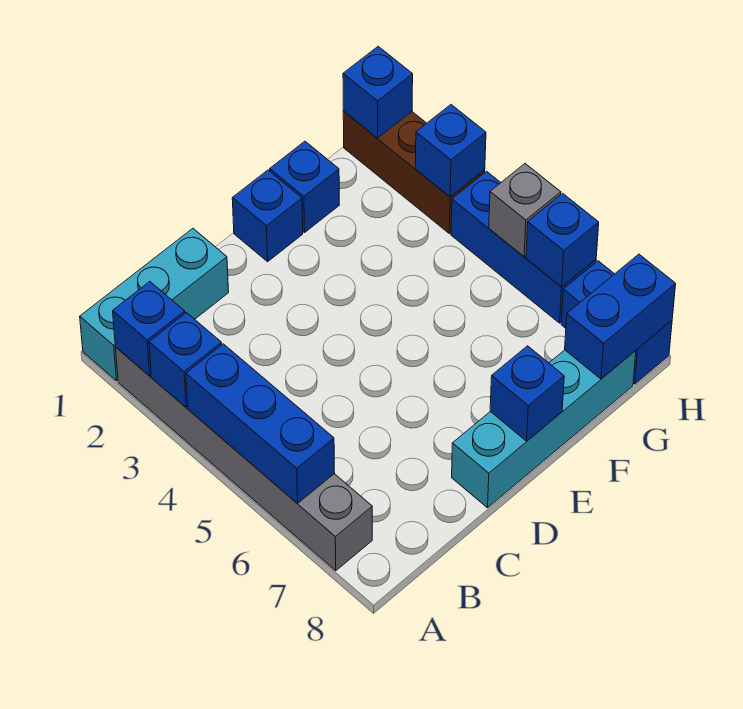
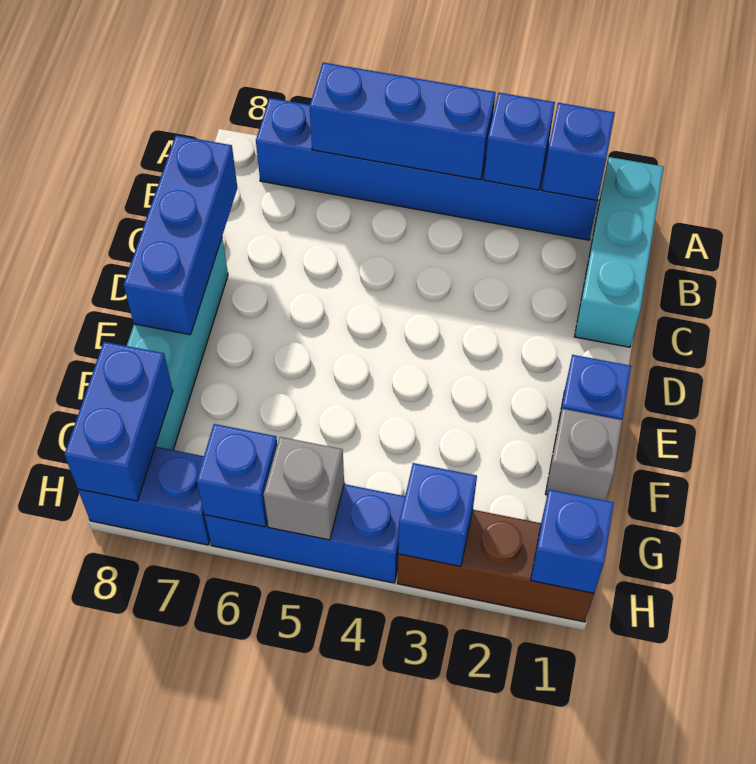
grey 1x6 brick [116,348,372,571] -> blue 1x6 brick [256,98,598,240]
blue 1x1 brick [490,346,564,441] -> blue 1x3 brick [124,135,237,335]
blue 1x1 brick [270,141,339,232] -> grey 1x1 brick [546,409,622,501]

